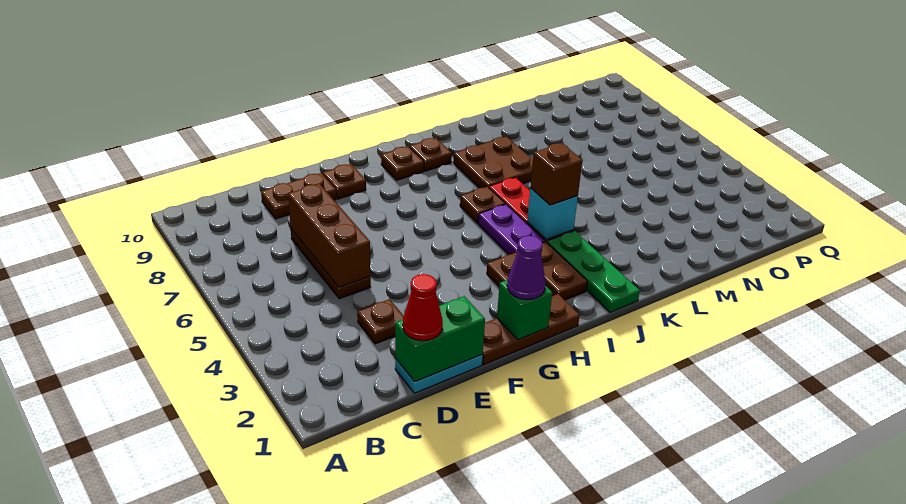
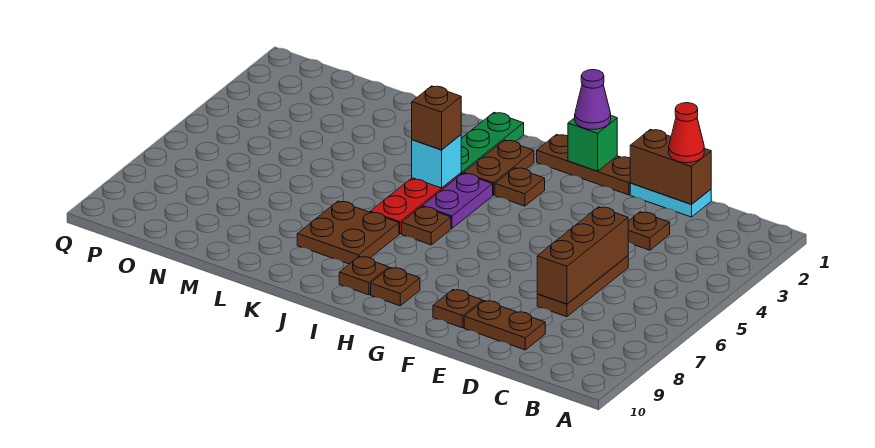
green 1x2 brick [395,296,485,382] -> brown 1x2 brick [630,129,711,204]

